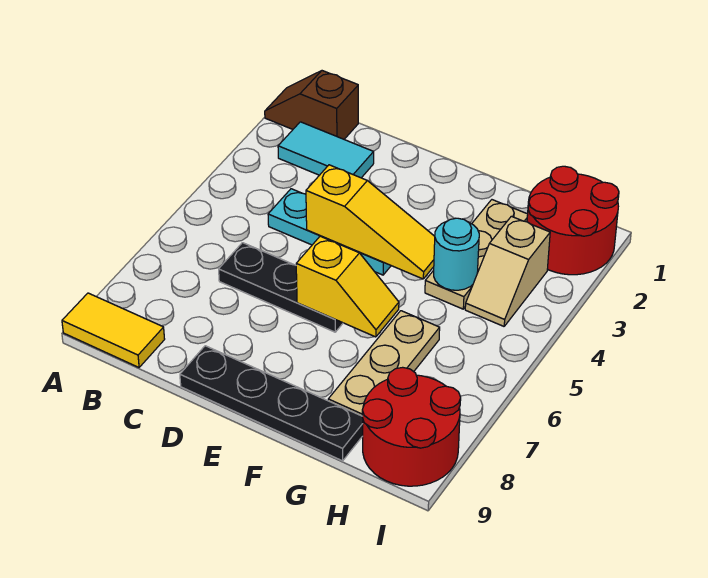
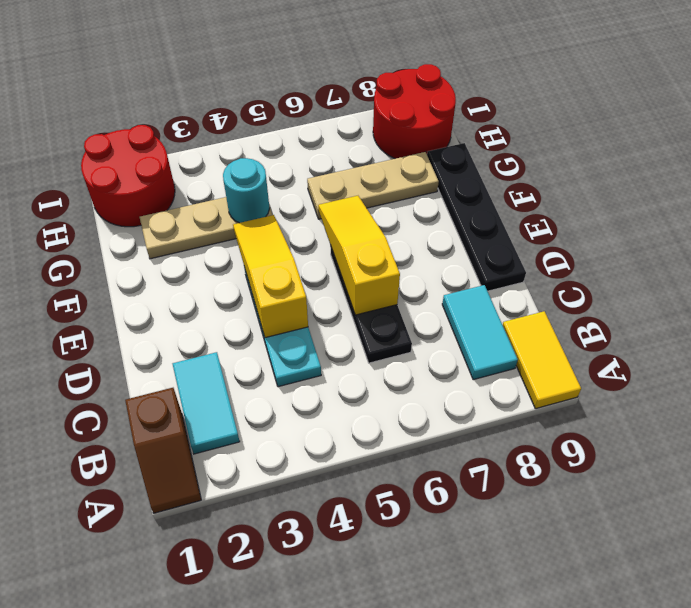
none -> cyan 1x2 tile [442,285,518,380]
yellow 1x2 slope [296,236,399,337] -> yellow 1x3 slope [318,196,400,315]
tan 1x2 slope [465,216,550,326] -> none

